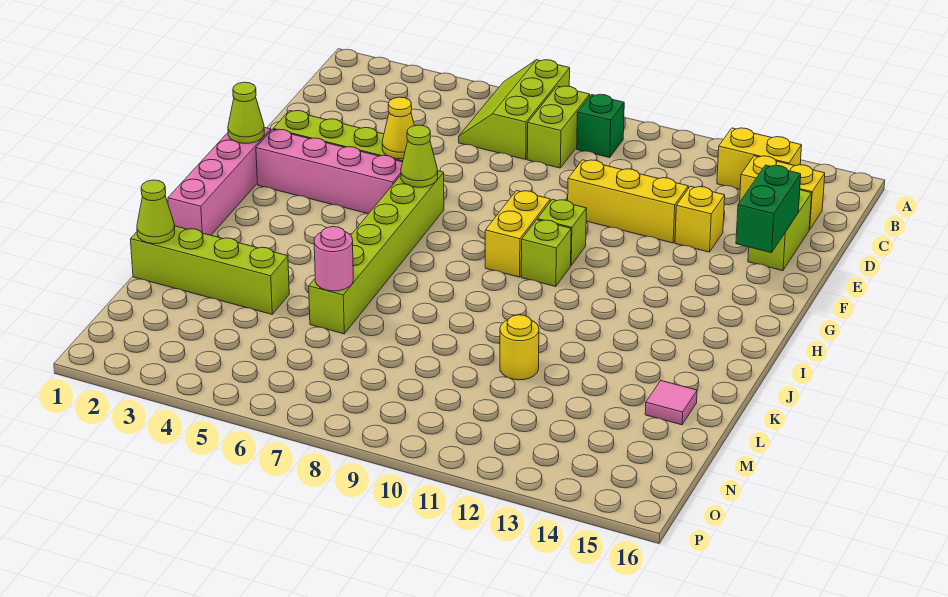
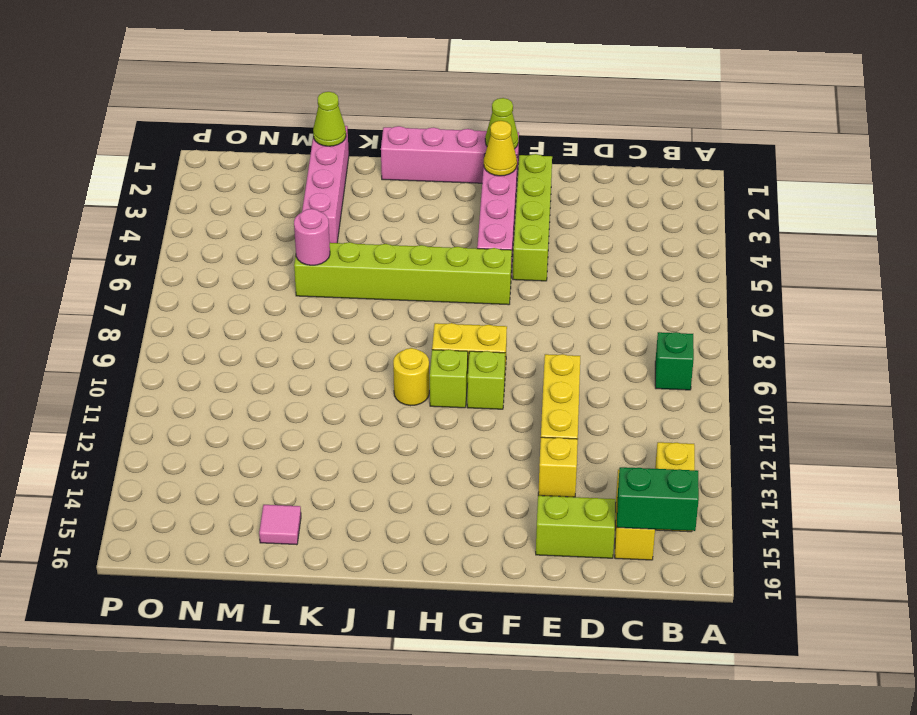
lime 2x3 slope [459,60,570,159] -> none
lime 1x2 brick [527,86,590,168] -> none
green 1x2 brick [736,165,801,253] -> green 1x2 brick moved to [617,467,699,531]
yellow 1x1 cone [382,97,414,159] -> yellow 1x1 cone moved to [484,121,517,176]
lime 1x1 cone [401,125,438,187] -> none
lime 1x4 brick [131,226,289,314] -> pink 1x4 brick [302,126,349,243]
yellow 1x1 round brick [500,315,539,380] -> yellow 1x1 round brick moved to [393,348,429,406]

